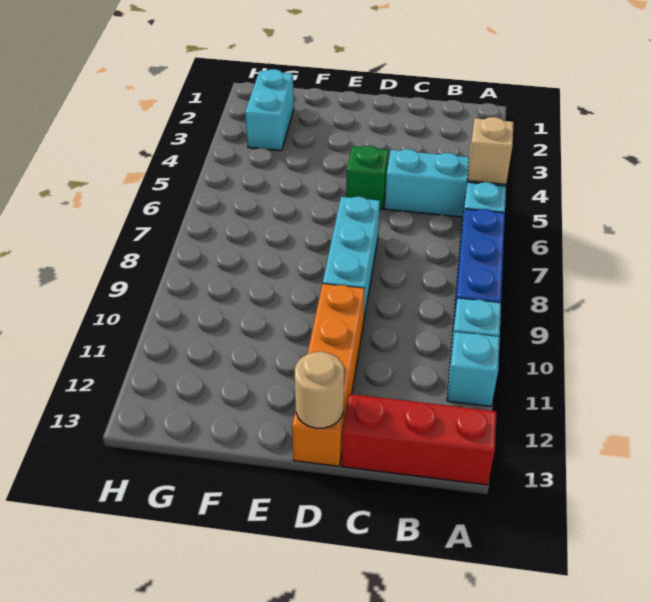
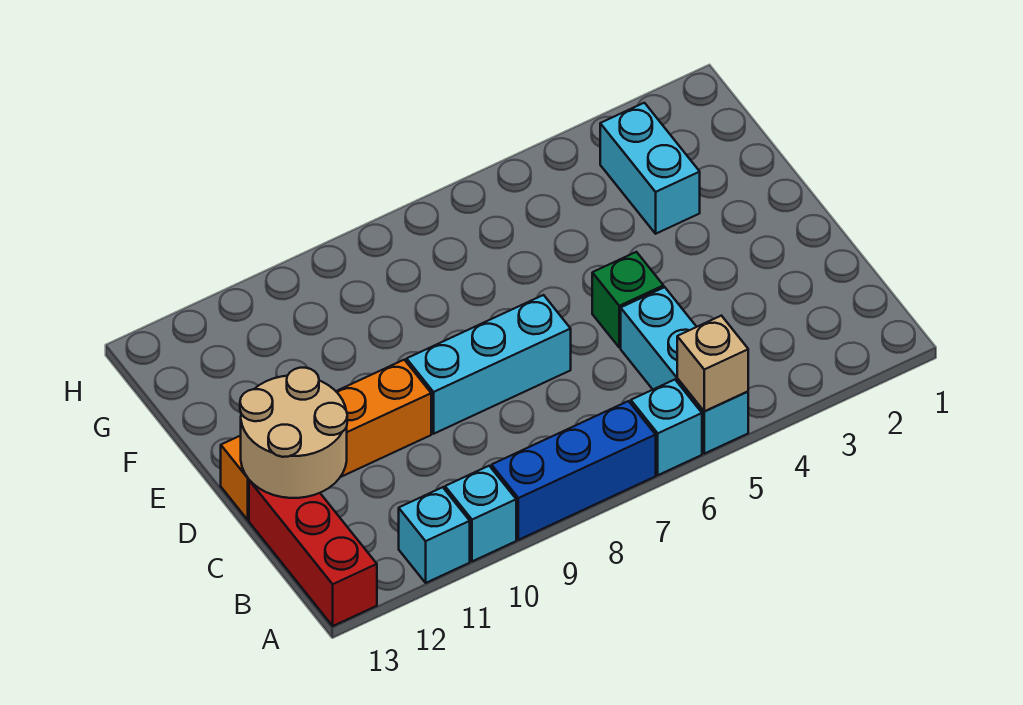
tan 1x1 round brick [295,352,344,428] -> tan 2x2 round brick [240,368,347,498]
cyan 1x2 brick [245,69,294,151] -> cyan 1x2 brick turned to [600,103,700,234]

